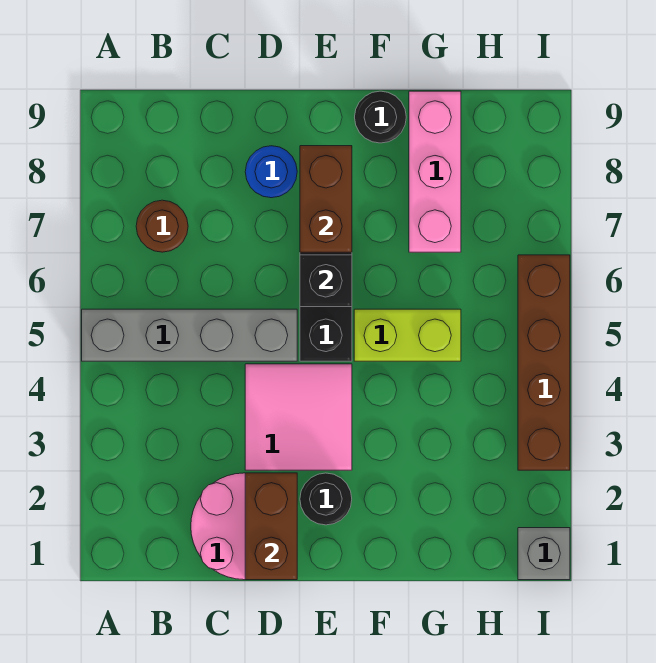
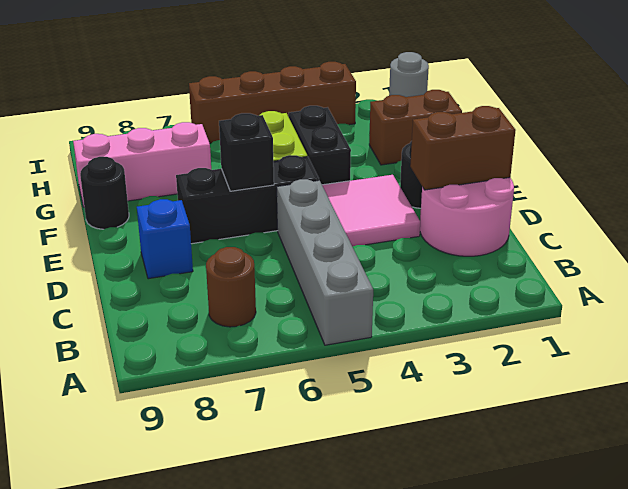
blue 1x1 round brick [245,146,297,198] -> blue 1x1 brick [137,199,193,279]
brown 1x2 brick [300,146,352,252] -> brown 1x2 brick moved to [369,90,462,165]
none -> black 1x2 brick [289,106,351,185]
grey 1x1 brick [518,528,570,580] -> grey 1x1 round brick [389,52,429,97]

